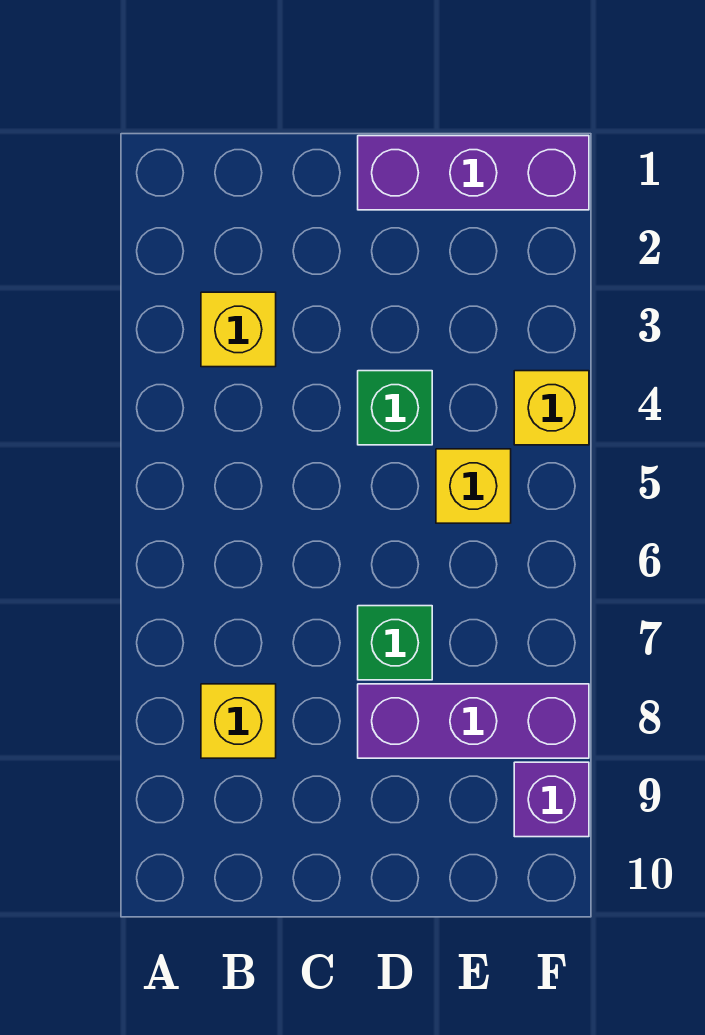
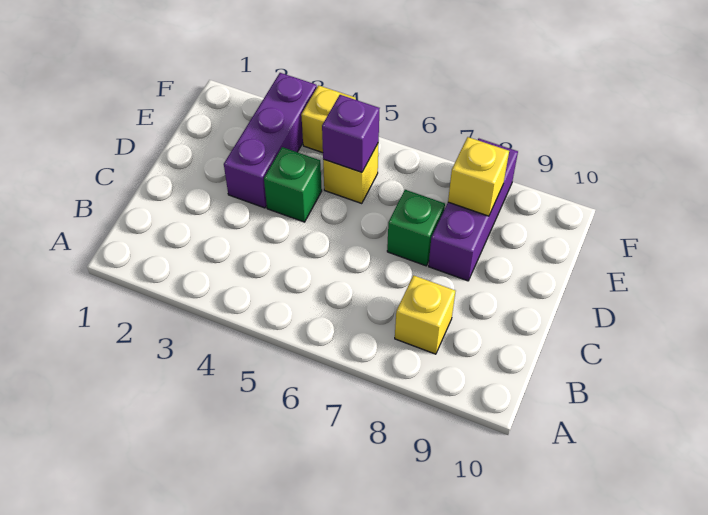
yellow 1x1 brick [201,292,276,367] -> yellow 1x1 brick moved to [448,137,509,216]
purple 1x3 brick [358,136,589,210] -> purple 1x3 brick moved to [224,73,317,208]
purple 1x1 brick [514,762,589,837] -> purple 1x1 brick moved to [322,95,380,172]

